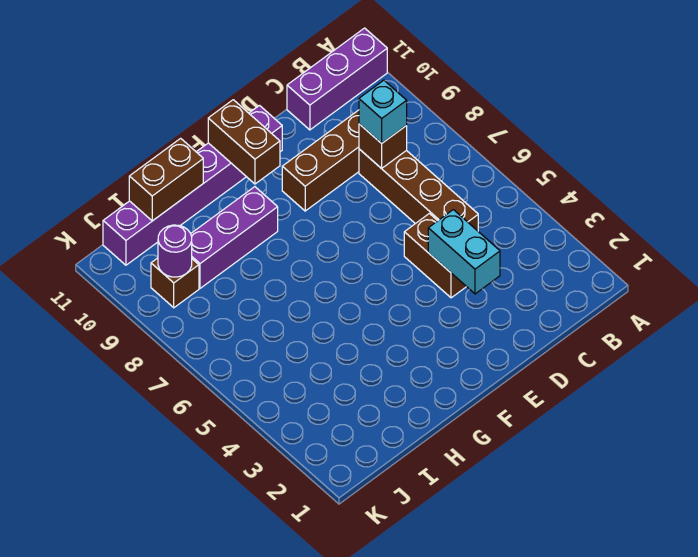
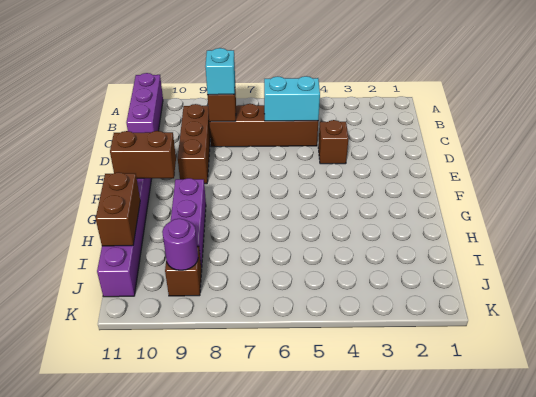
cyan 1x2 brick [428,210,500,294] -> cyan 1x2 brick moved to [264,76,320,121]
brown 1x2 brick [404,214,466,298] -> brown 1x1 brick [318,120,348,164]

